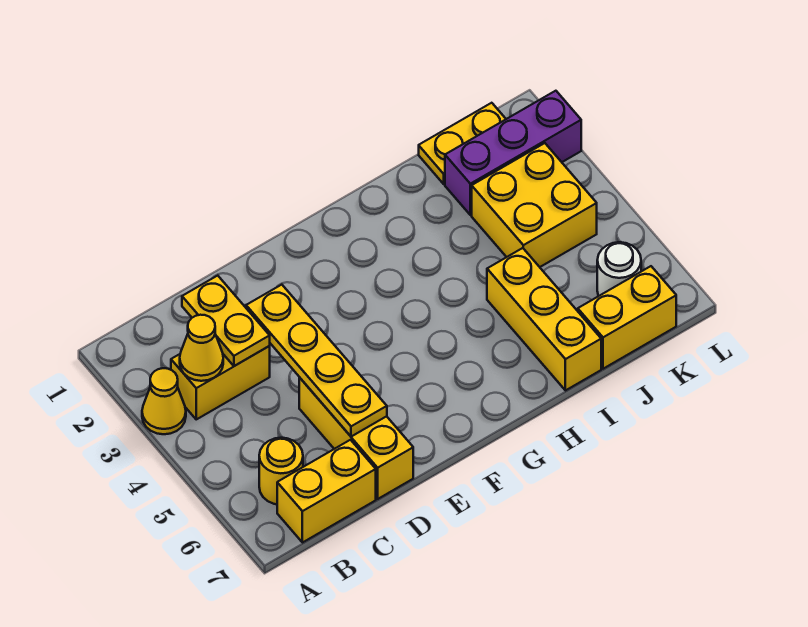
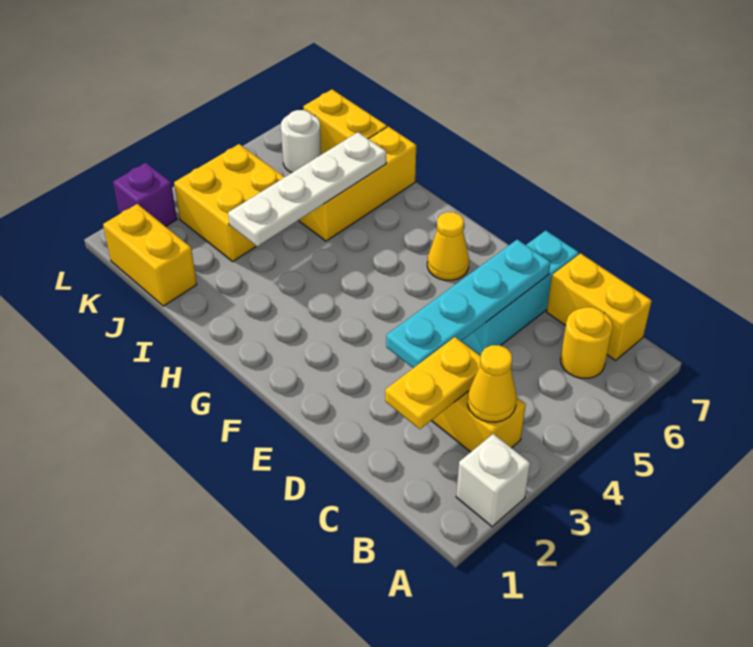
none -> white 1x1 brick [456,434,530,527]
yellow 1x1 cone [142,368,186,434] -> yellow 1x1 cone moved to [427,212,469,280]
yellow 1x4 plate [246,285,387,437] -> cyan 1x4 plate [386,240,551,368]
yellow 1x3 brick [299,377,413,499] -> cyan 1x3 brick [461,231,579,356]
none -> white 1x4 plate [228,132,386,246]
yellow 1x2 plate [419,103,506,184] -> yellow 1x2 brick [103,204,197,306]
purple 1x3 brick [445,91,581,215] -> purple 1x1 brick [113,163,177,227]

